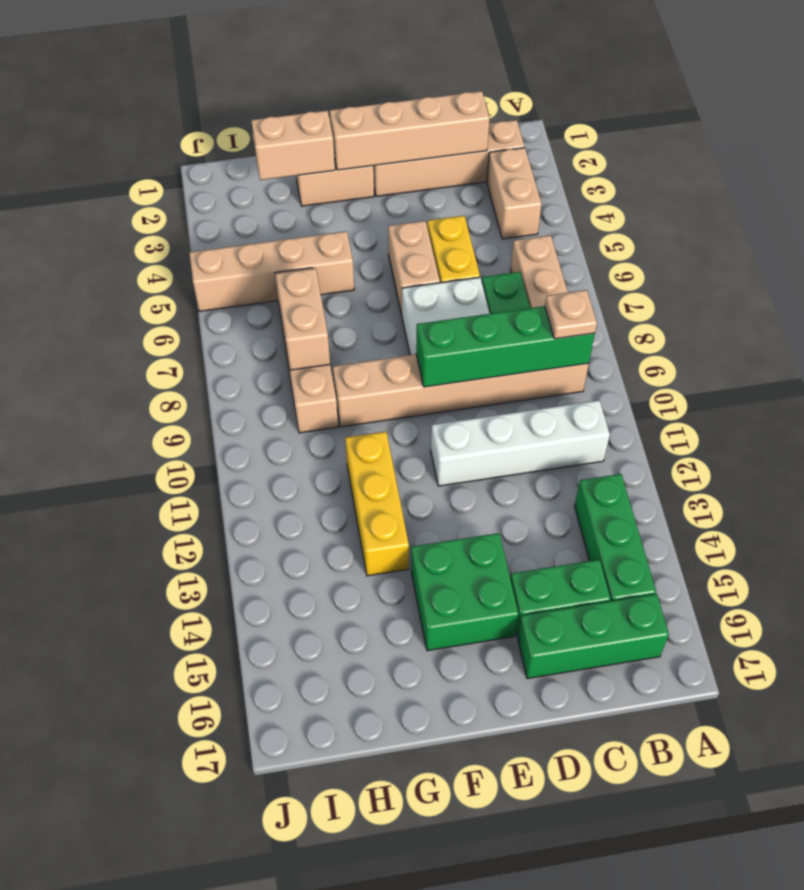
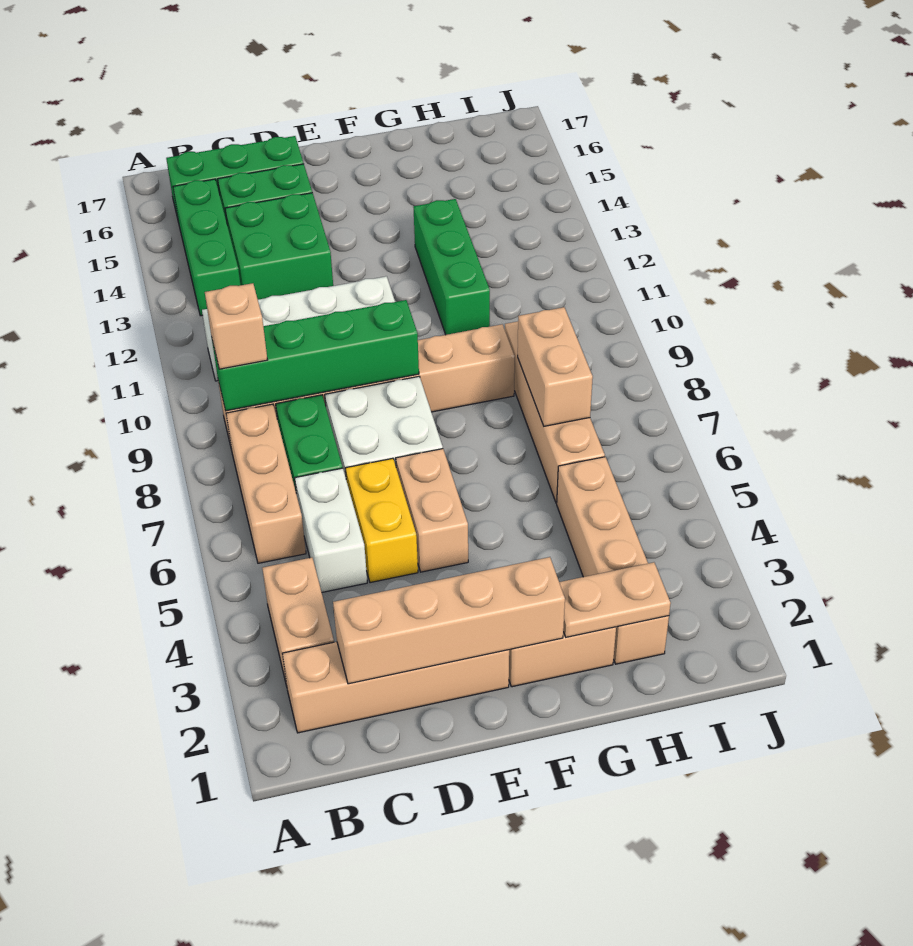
tan 1x1 plate [545,290,597,339] -> tan 1x1 brick [205,283,267,369]
none -> white 1x2 brick [295,468,367,592]
green 2x2 brick [411,533,519,651] -> green 2x2 brick moved to [225,193,333,300]
tan 1x2 brick [251,111,335,180] -> tan 1x2 plate [559,562,671,637]
tan 1x4 brick [189,231,354,311] -> tan 1x4 brick turned to [557,457,669,664]
yellow 1x3 brick [345,432,409,576] -> green 1x3 brick [413,199,490,335]

